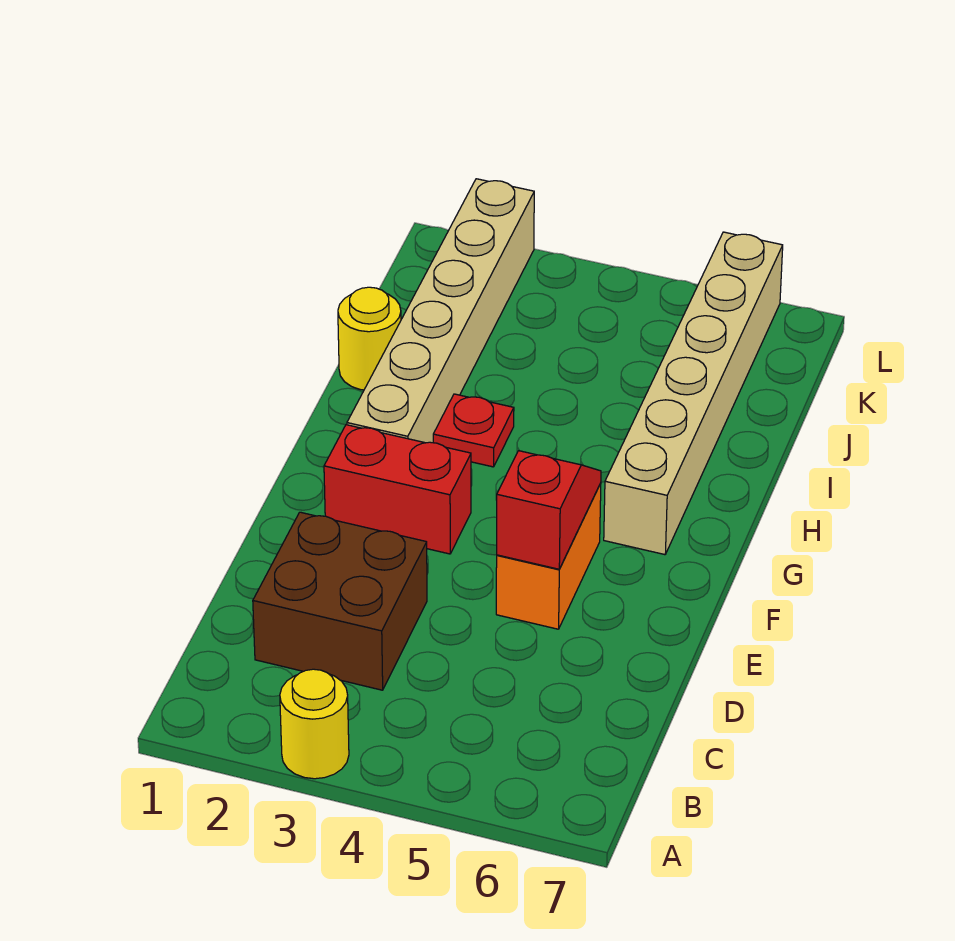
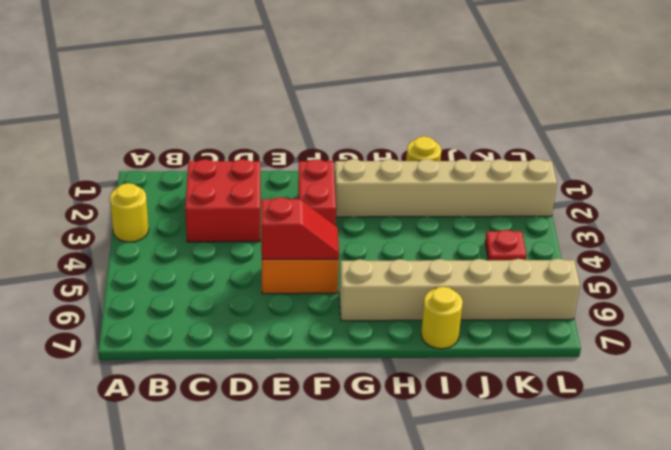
brown 2x2 brick [253,512,427,690] -> red 2x2 brick [185,159,260,242]
red 1x1 plate [433,394,514,467] -> red 1x1 plate moved to [485,230,526,260]
none -> yellow 1x1 round brick [421,287,463,349]

